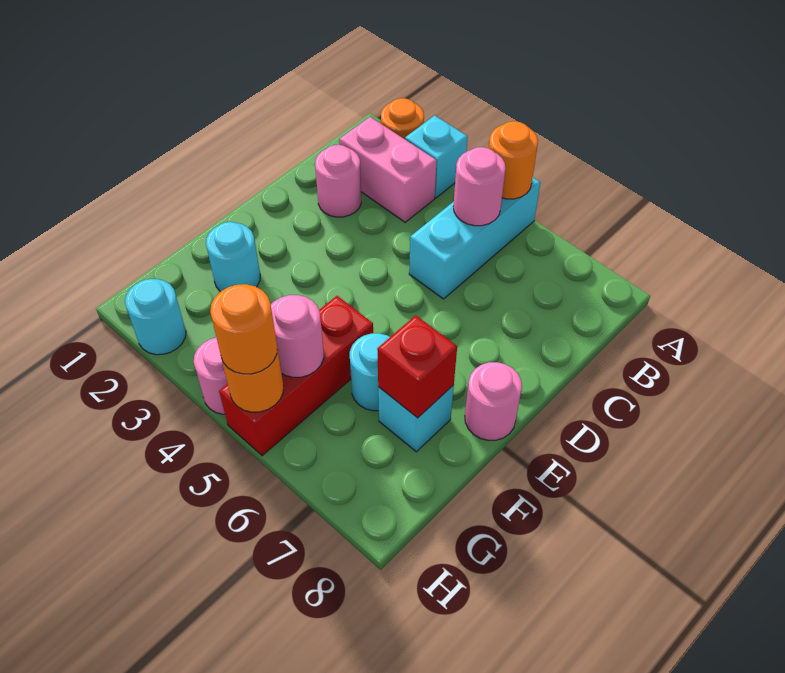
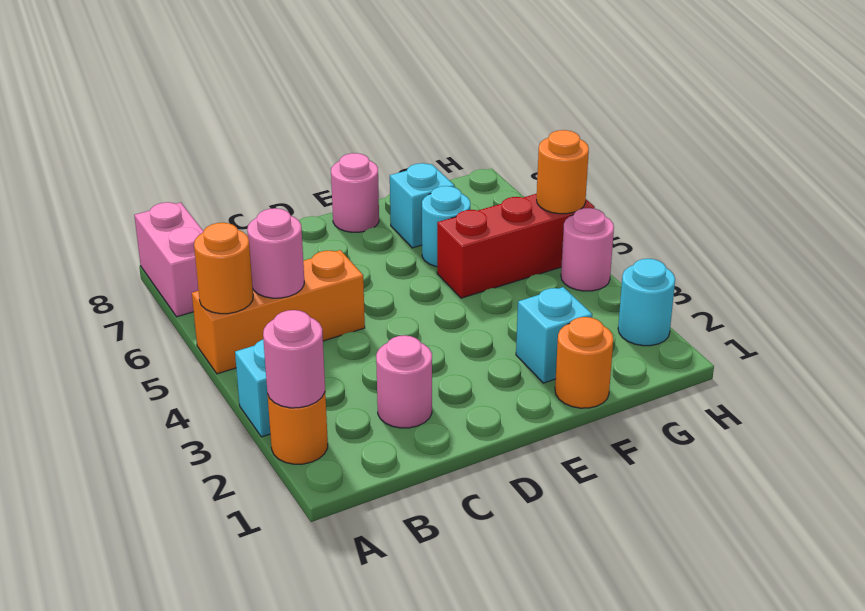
cyan 1x3 brick [409,177,541,299] -> orange 1x3 brick [192,250,365,374]
pink 1x2 brick [339,117,437,222] -> pink 1x2 brick moved to [134,202,204,317]
cyan 1x1 round brick [206,222,260,292] -> cyan 1x1 brick [516,287,592,383]
red 1x1 brick [377,315,457,418] -> none
pink 1x1 round brick [271,295,324,377] -> pink 1x1 round brick moved to [263,310,325,408]
orange 1x1 round brick [210,284,277,374] -> orange 1x1 round brick moved to [555,317,613,408]

